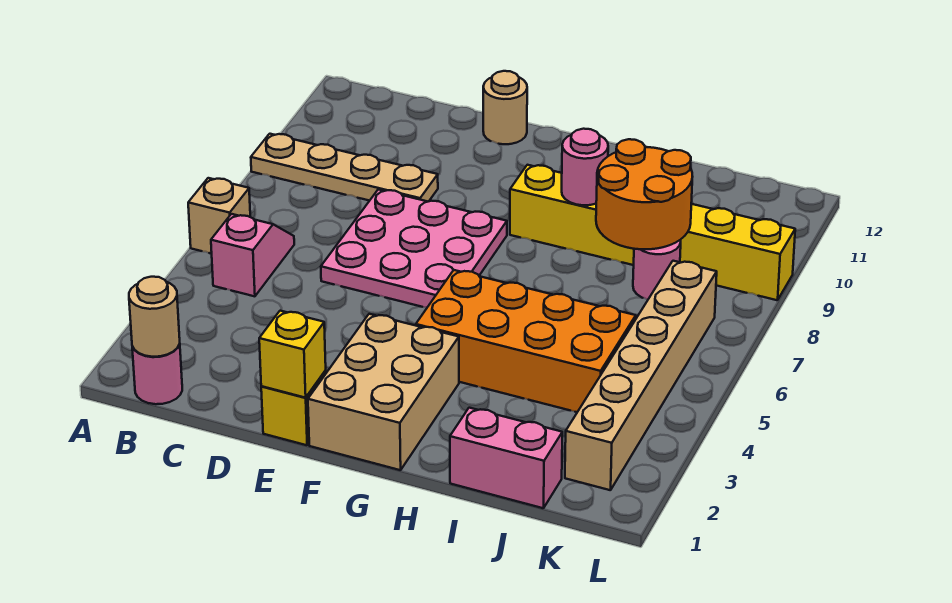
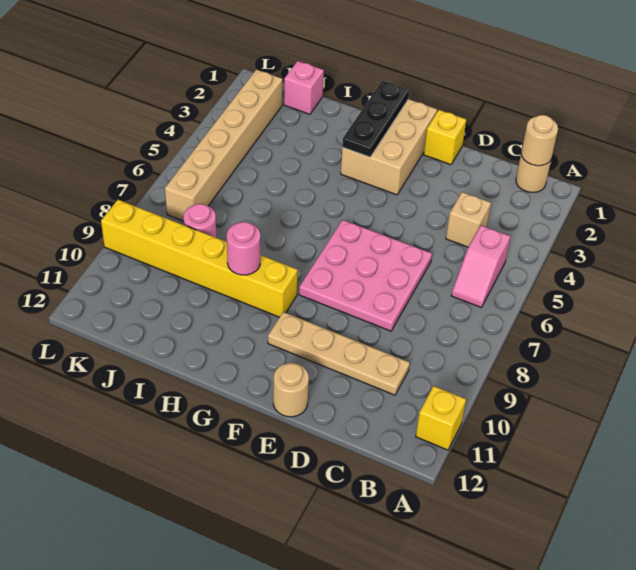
tan 1x1 brick [188,178,250,254] -> tan 1x1 brick moved to [446,192,491,247]
tan 1x4 plate [251,134,438,202] -> tan 1x4 plate moved to [268,312,410,395]
pink 1x1 round brick [132,344,182,404] -> tan 1x1 round brick [516,155,551,192]
yellow 1x1 brick [259,311,326,398] -> yellow 1x1 brick moved to [416,386,466,450]
none -> black 1x3 plate [342,81,409,157]
orange 2x4 brick [416,270,636,412] -> none
pink 1x2 brick [450,408,562,508] -> pink 1x1 brick [284,61,324,114]
orange 2x2 round brick [596,139,693,249] -> none

